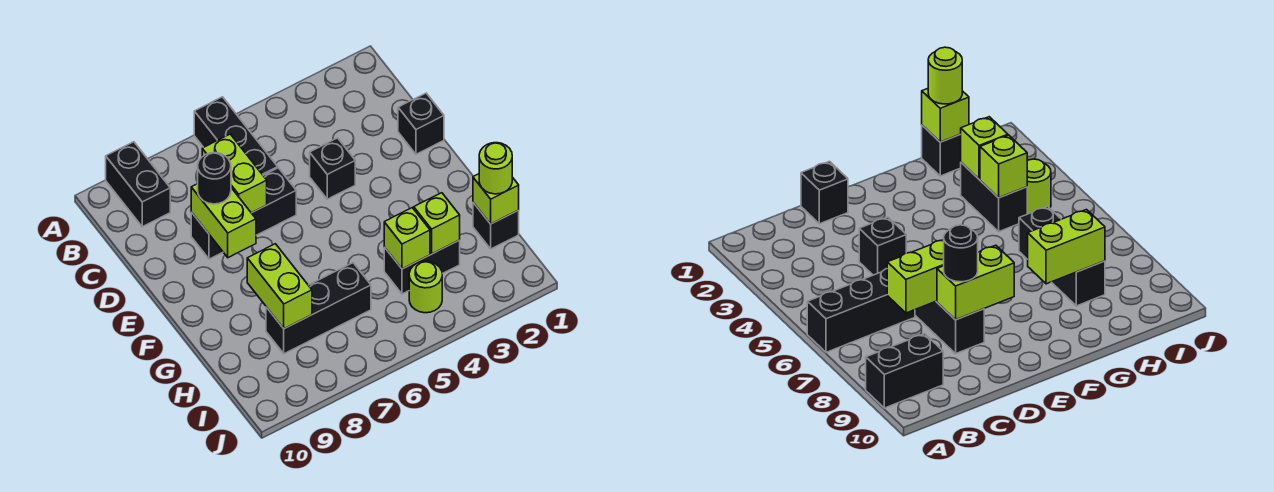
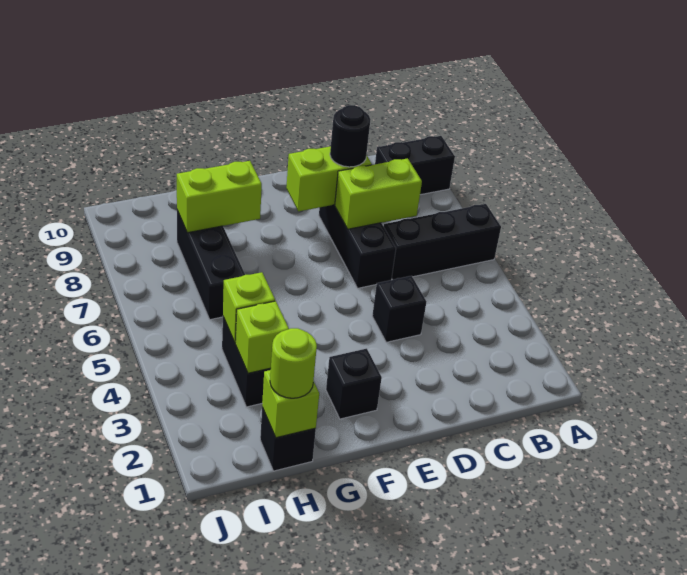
black 1x1 brick [398,93,444,154] -> black 1x1 brick moved to [326,349,382,419]
lime 1x1 round brick [409,261,442,313] -> none

